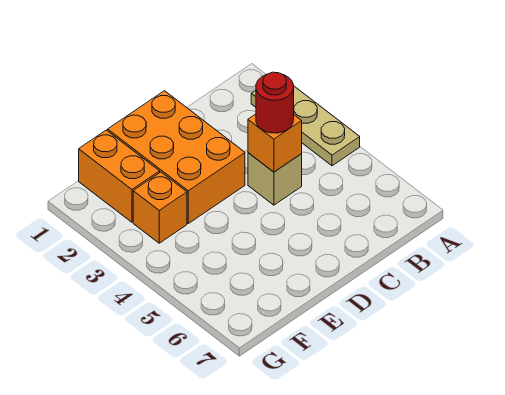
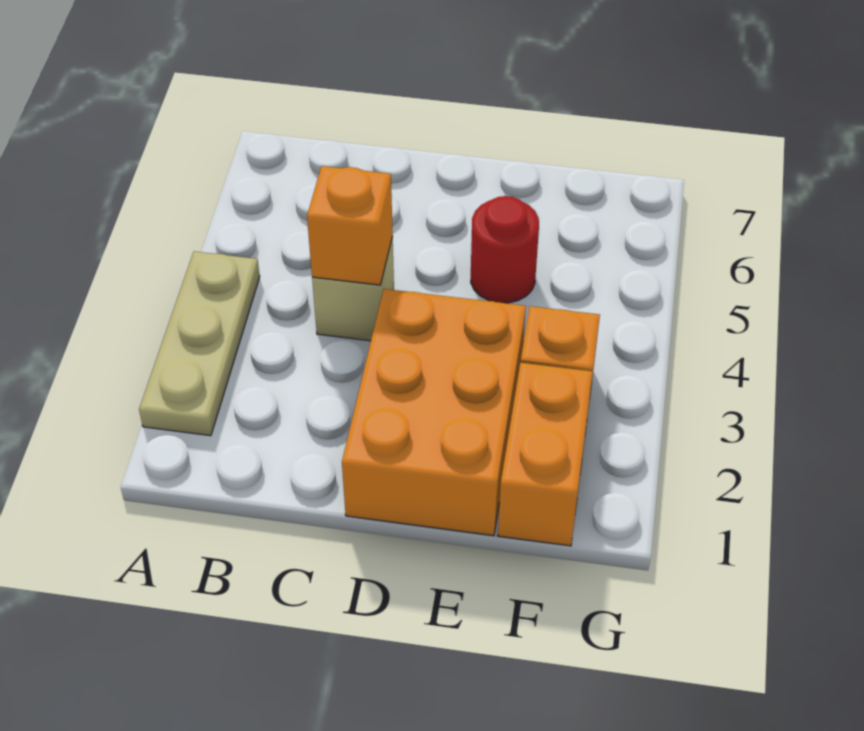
red 1x1 round brick [256,72,294,133] -> red 1x1 round brick moved to [471,196,539,303]

